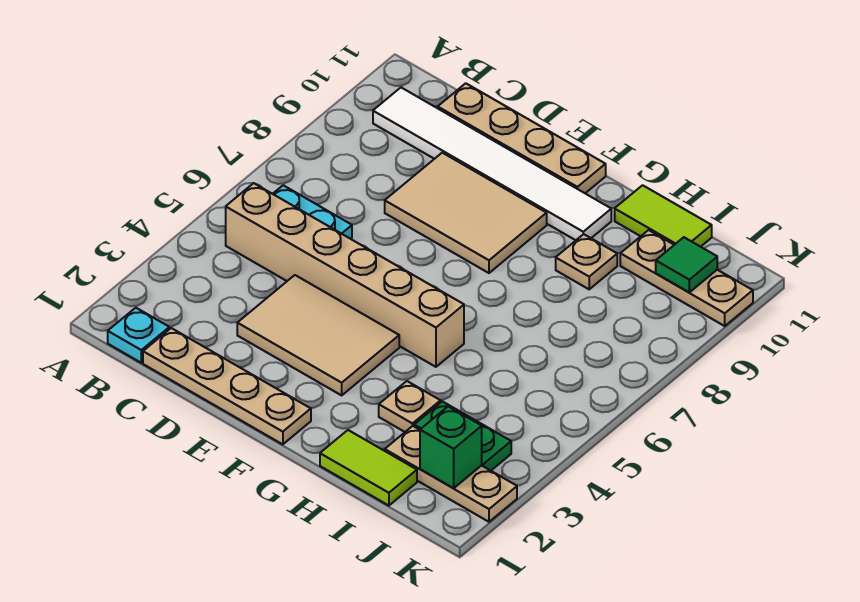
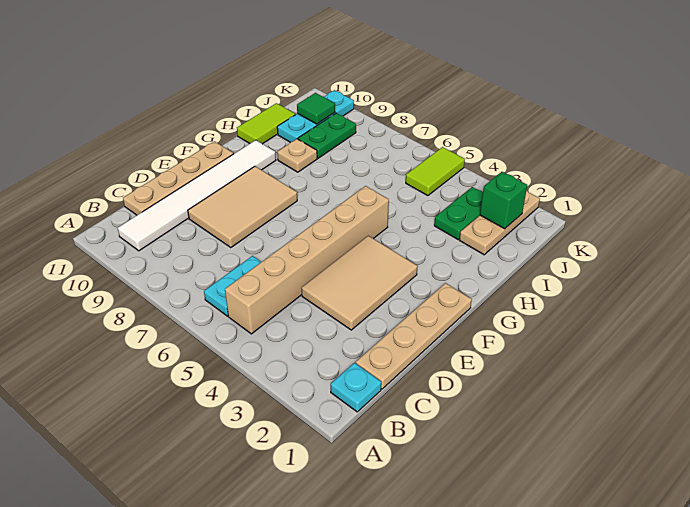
lime 1x2 tile [320,430,417,506] -> lime 1x2 tile moved to [406,147,465,196]
tan 1x1 plate [379,381,441,432] -> none
none -> green 1x2 plate [298,113,356,158]
tan 1x3 plate [620,230,753,326] -> cyan 1x3 plate [277,90,354,142]

